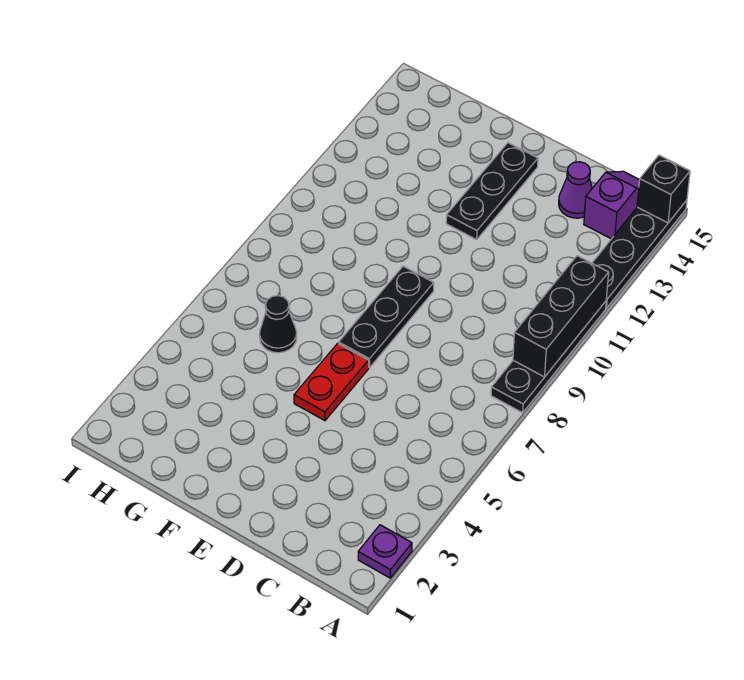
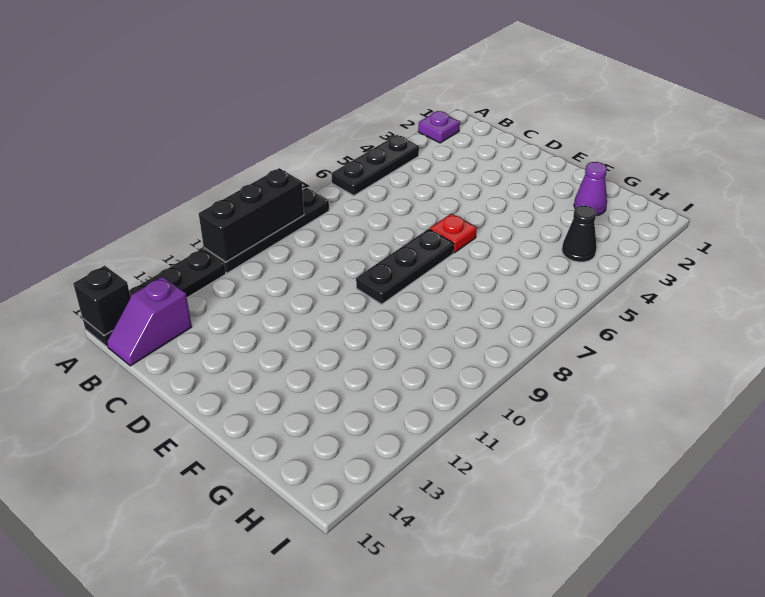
purple 1x1 cone [559,162,592,218] -> purple 1x1 cone moved to [574,162,607,216]
red 1x2 plate [294,343,369,421] -> red 1x1 plate [430,214,477,253]
black 1x3 plate [446,143,538,240] -> black 1x3 plate moved to [331,135,419,196]
black 1x1 cone [260,296,297,353] -> black 1x1 cone moved to [562,206,597,262]

